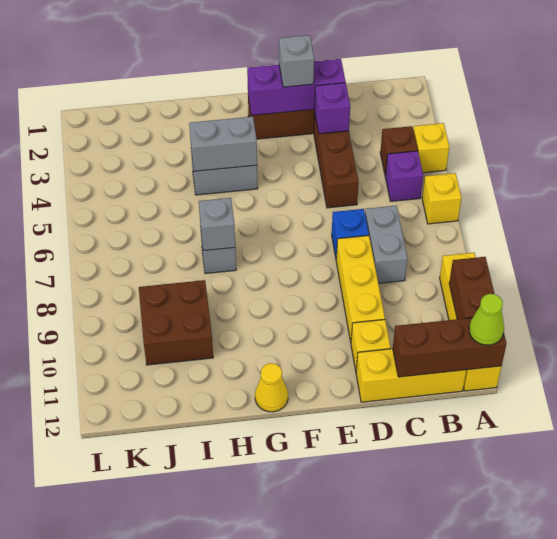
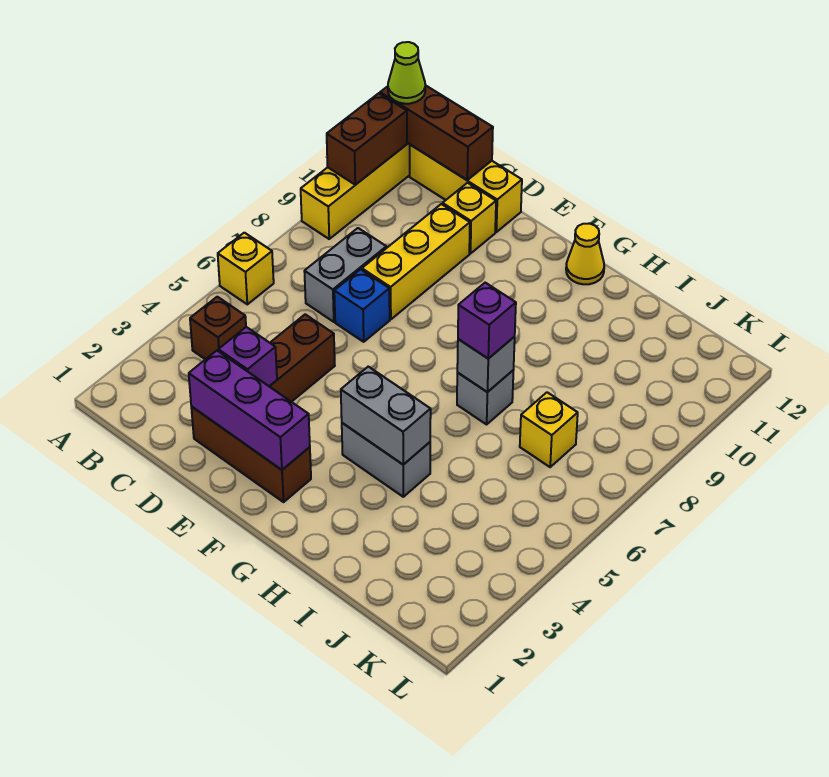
yellow 1x1 brick [413,123,449,173] -> yellow 1x1 brick moved to [520,392,578,467]
purple 1x1 brick [385,151,423,201] -> purple 1x1 brick moved to [458,283,516,359]
grey 1x1 brick [279,35,314,87] -> none
brown 2x2 brick [139,280,213,365] -> none

